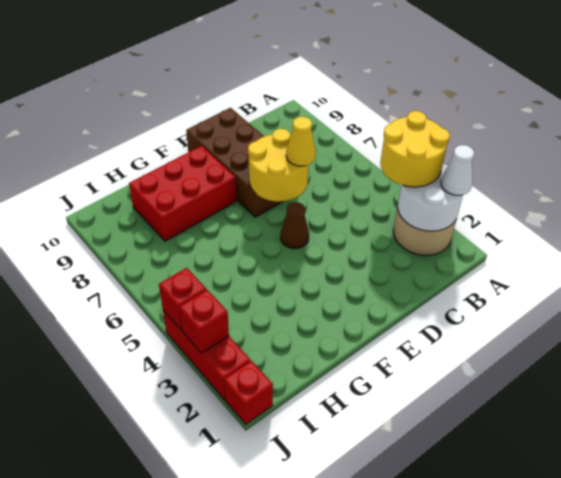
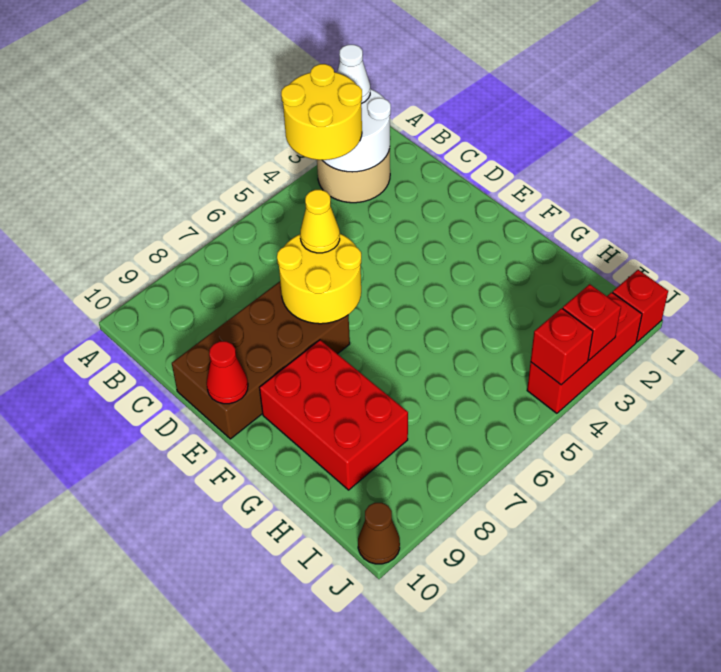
brown 1x1 cone [280,202,309,248] -> brown 1x1 cone moved to [358,503,400,564]
none -> red 1x1 cone [207,341,248,404]

